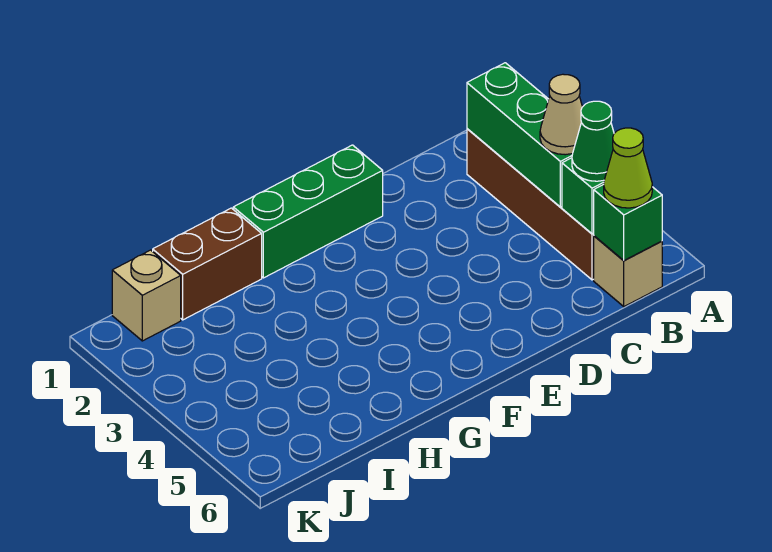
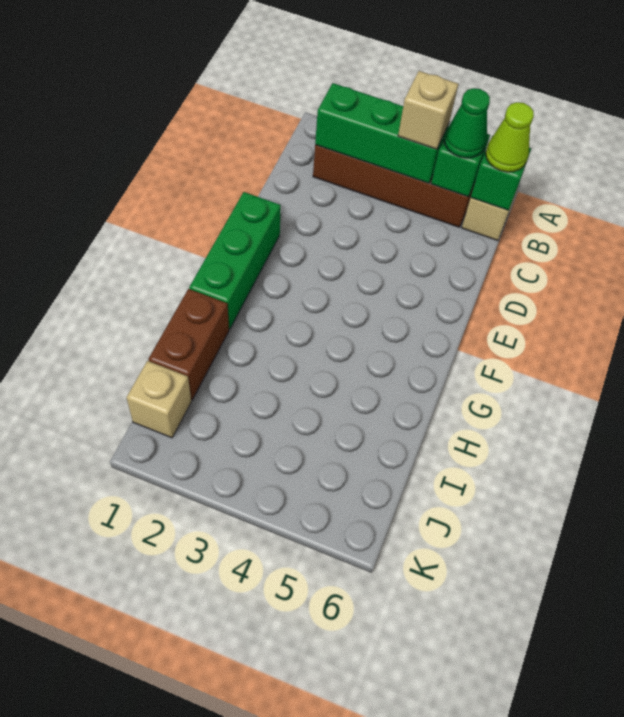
tan 1x1 cone [540,74,582,155] -> tan 1x1 brick [398,71,458,149]

